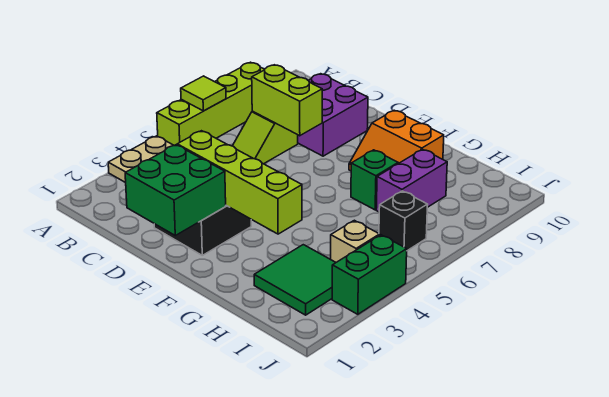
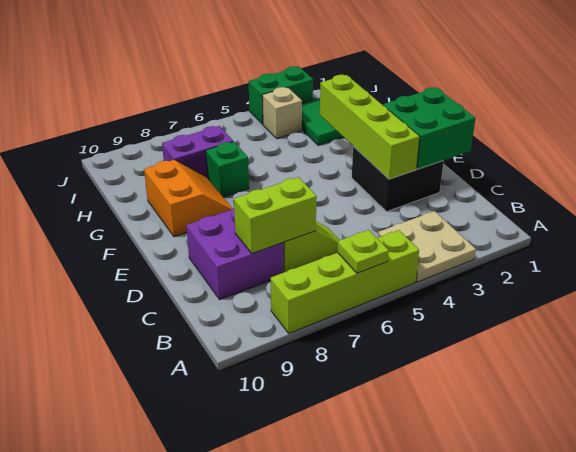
lime 1x1 tile [181,76,226,111] -> lime 1x1 plate [337,230,389,273]
lime 1x2 brick [252,65,322,136] -> lime 1x2 brick turned to [234,177,317,254]
black 1x1 brick [379,191,428,251] -> none

